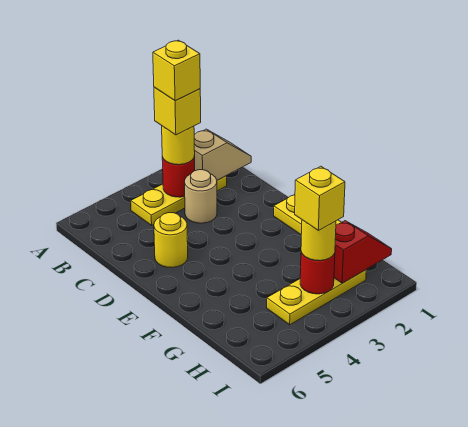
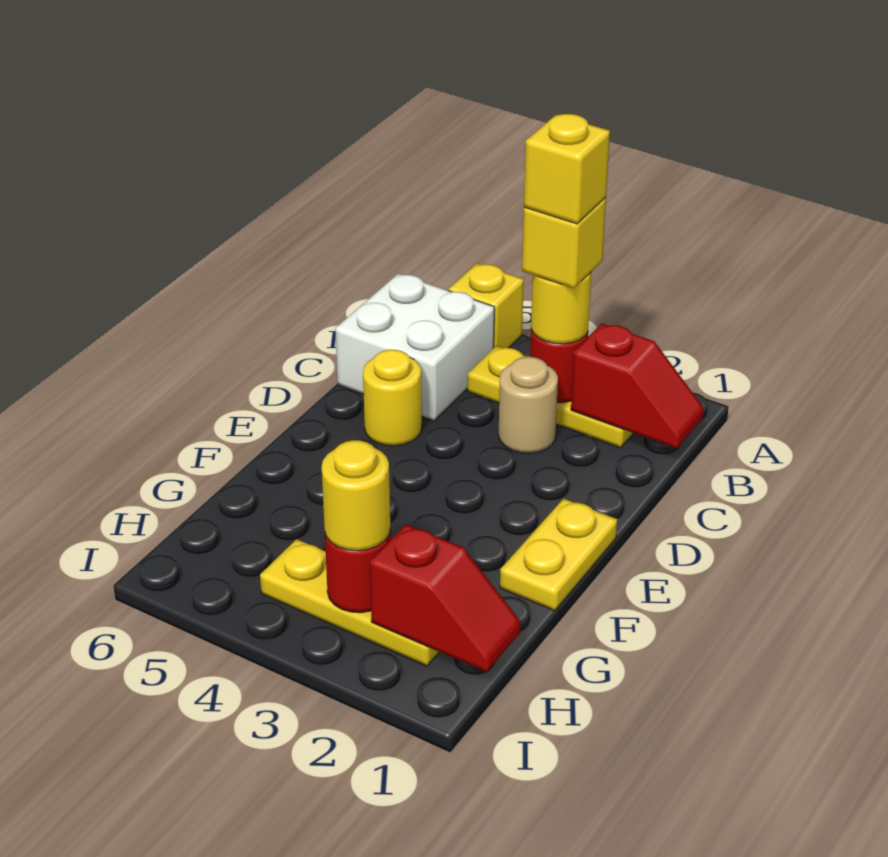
tan 1x2 slope [194,129,251,180] -> red 1x2 slope [571,323,704,449]
none -> white 2x2 brick [335,274,494,421]
yellow 1x1 brick [295,166,345,230] -> yellow 1x1 brick moved to [448,263,524,348]

